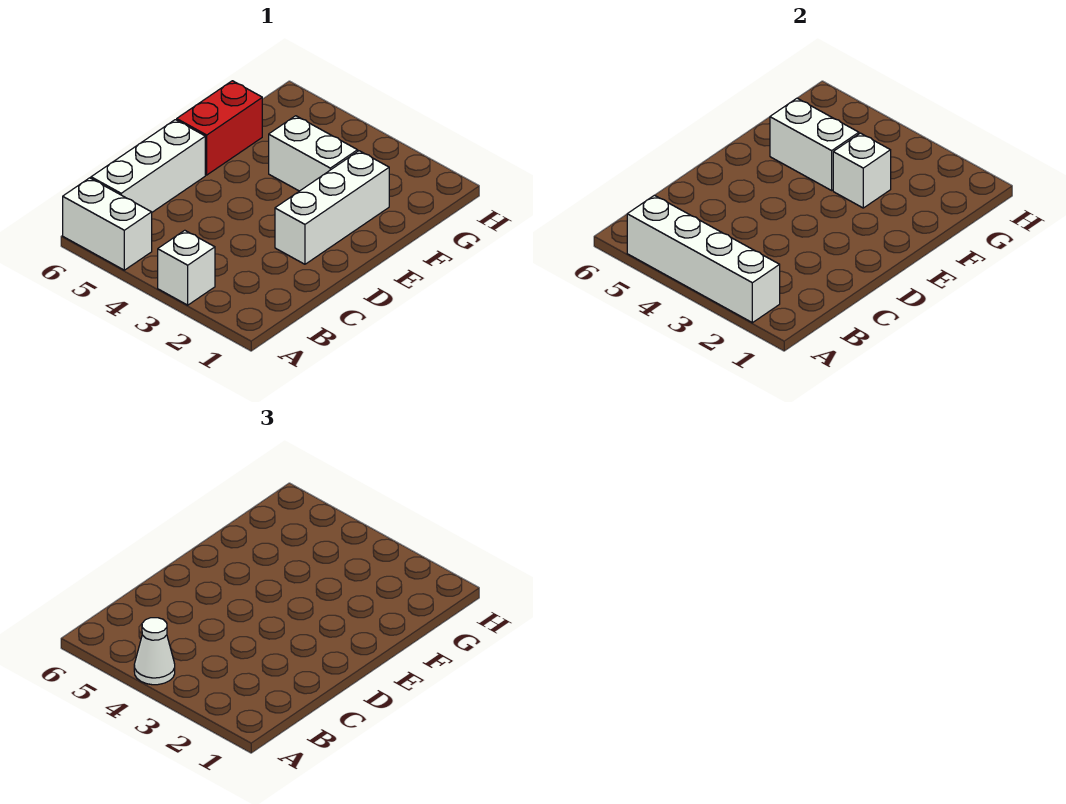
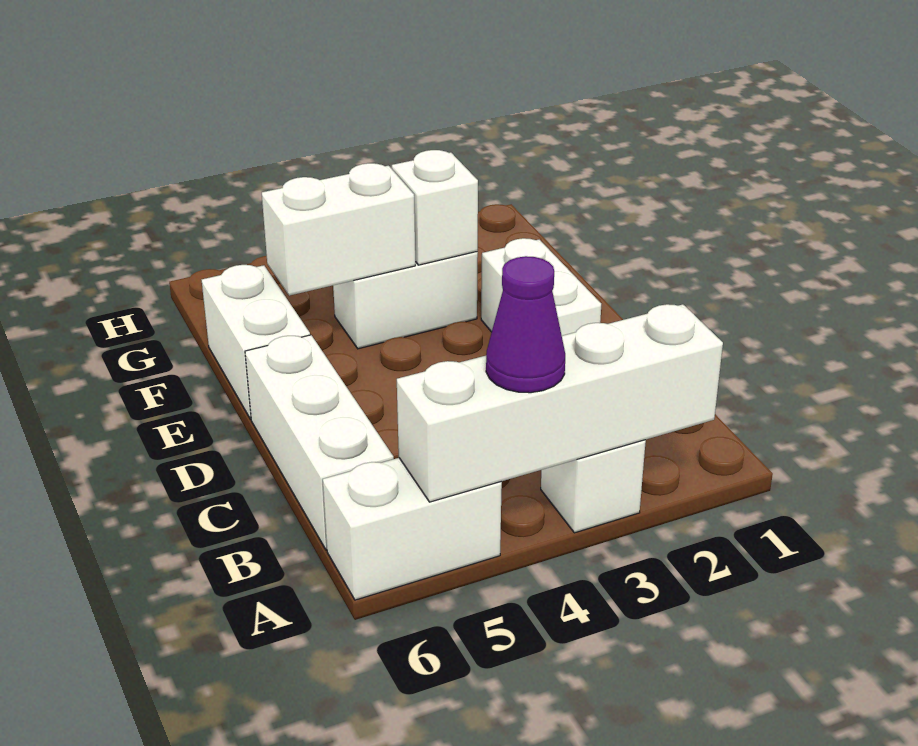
white 1x1 cone [134,618,175,685] -> purple 1x1 cone [486,256,565,393]
white 1x3 brick [275,151,389,264] -> white 1x2 brick [481,238,601,336]
red 1x2 brick [177,81,262,175] -> white 1x2 brick [202,265,310,419]

